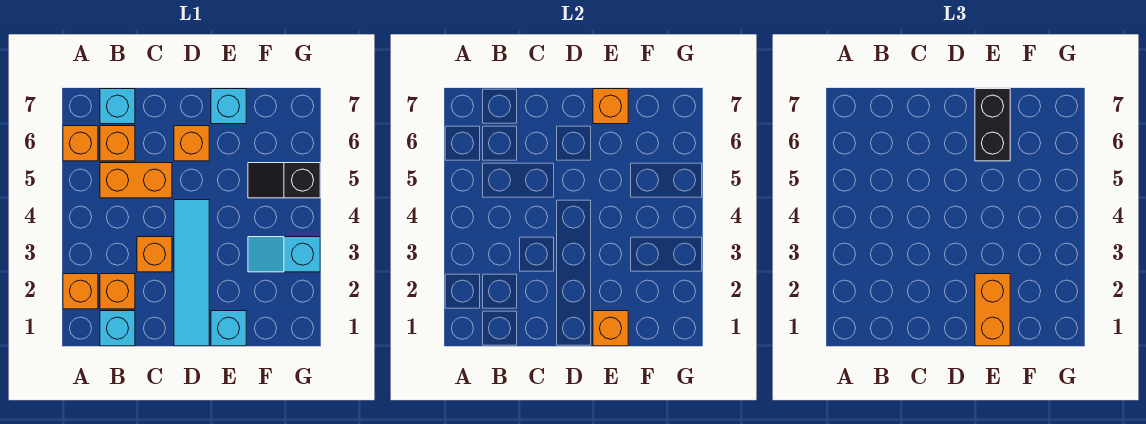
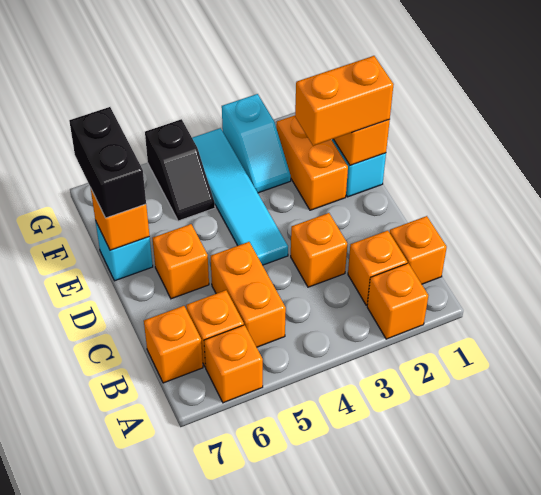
cyan 1x1 brick [100,311,135,346] -> orange 1x1 brick [390,216,447,284]
cyan 1x1 brick [100,89,135,124] -> orange 1x1 brick [144,306,203,383]
cyan 1x4 tile [174,200,209,346] -> cyan 1x4 tile turned to [192,128,288,265]
none -> orange 1x2 brick [276,115,348,210]
black 1x2 brick [975,89,1010,161] -> black 1x2 brick turned to [69,107,146,218]

